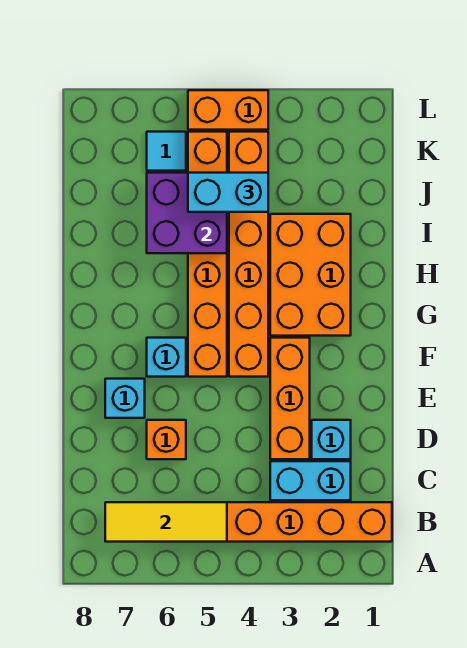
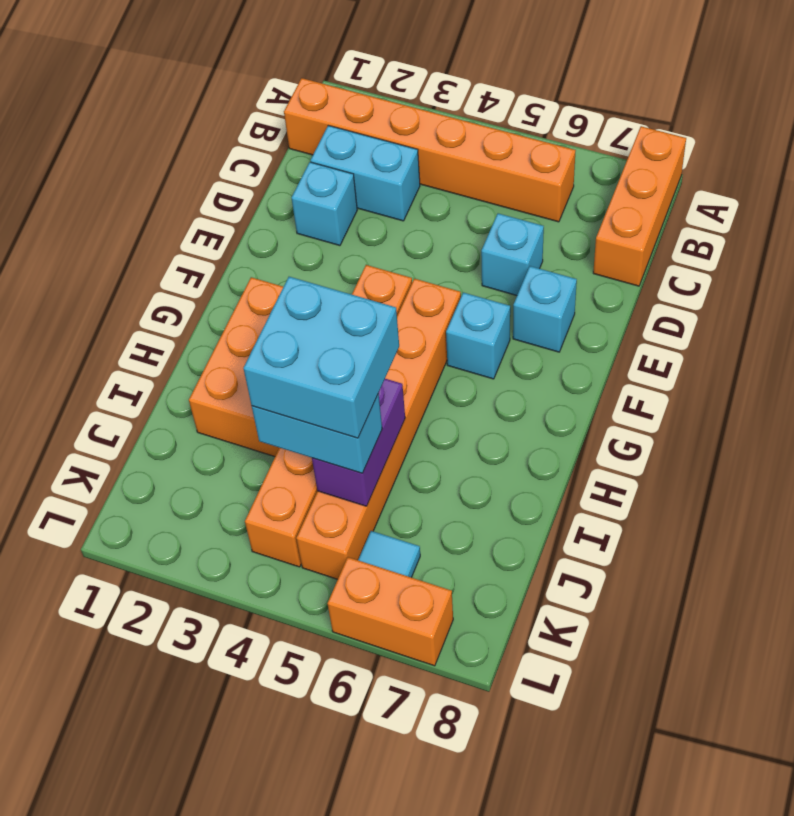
yellow 1x3 tile [105,502,227,542] -> none
orange 1x3 brick [270,338,310,459] -> orange 1x3 brick moved to [593,126,686,286]
orange 1x1 brick [147,420,186,459] -> cyan 1x1 brick [481,213,544,296]
none -> cyan 2x2 brick [243,277,399,438]
purple 2x2 brick [147,173,227,253] -> purple 1x2 brick [312,379,405,506]
orange 1x2 brick [188,90,268,130] -> orange 1x2 brick moved to [327,557,453,666]

